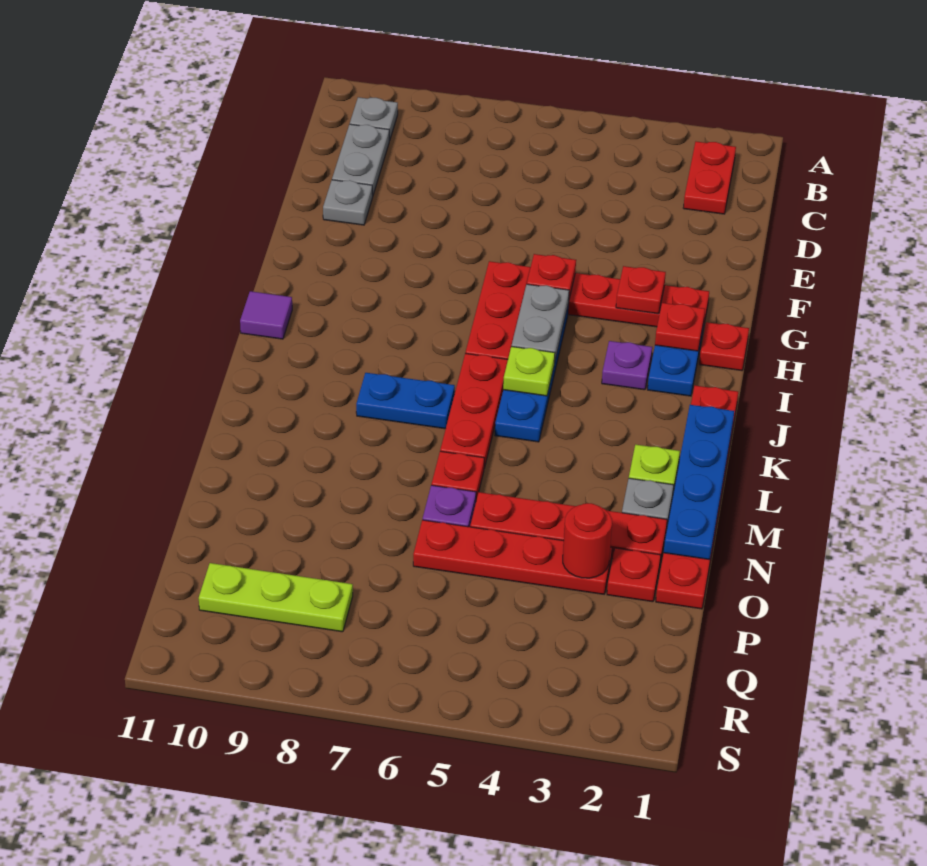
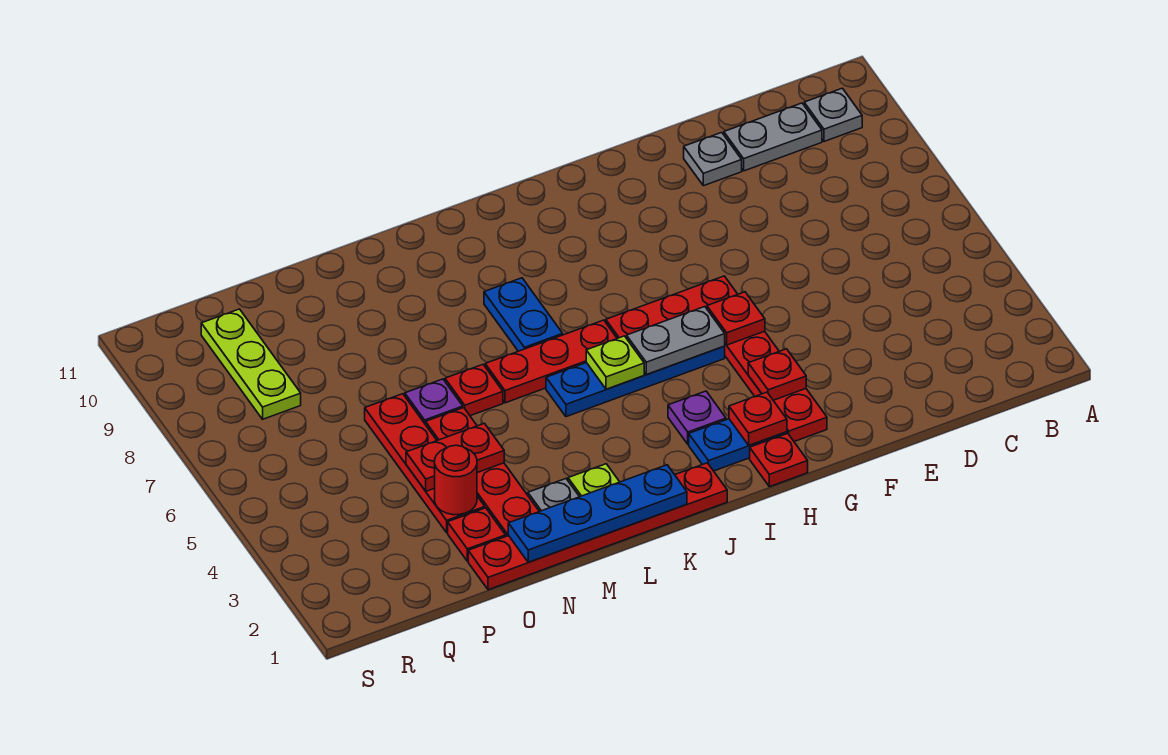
red 1x2 plate [683,142,736,214] -> red 1x2 plate moved to [406,423,504,491]
purple 1x1 tile [240,291,292,339] -> none

